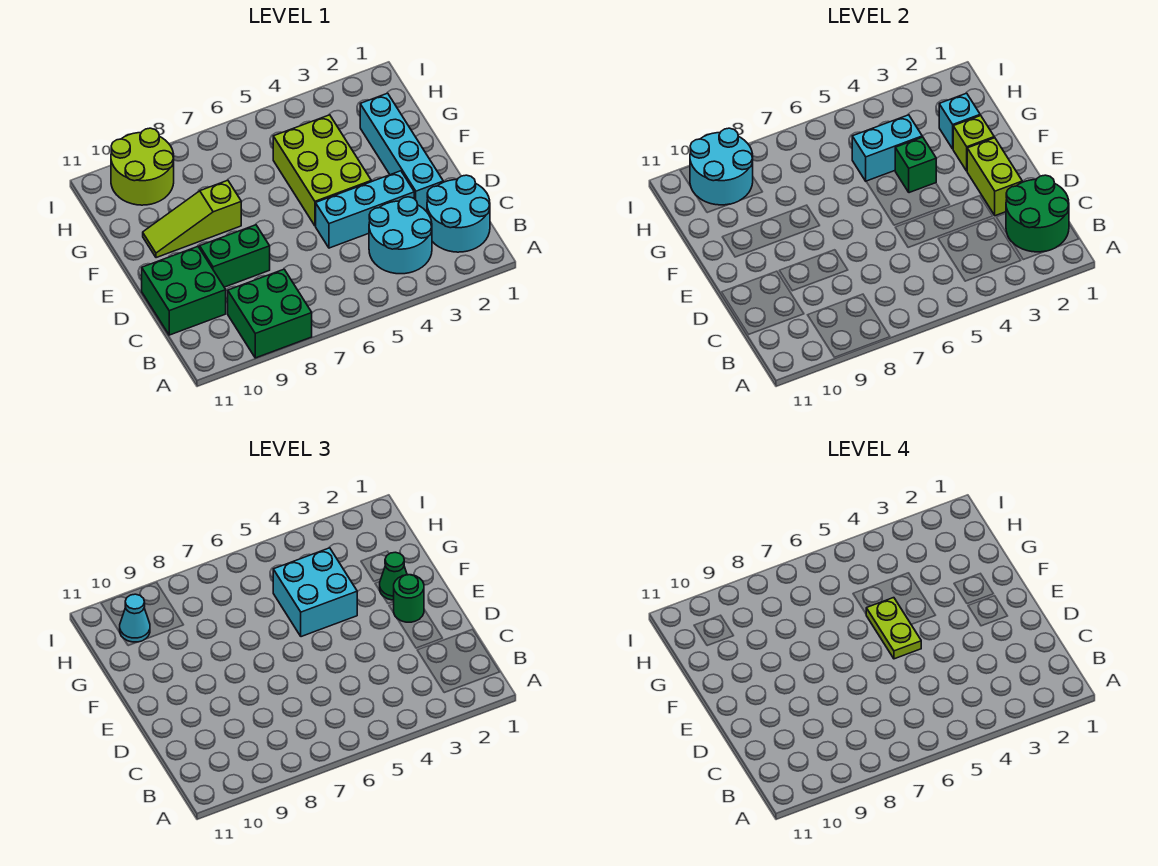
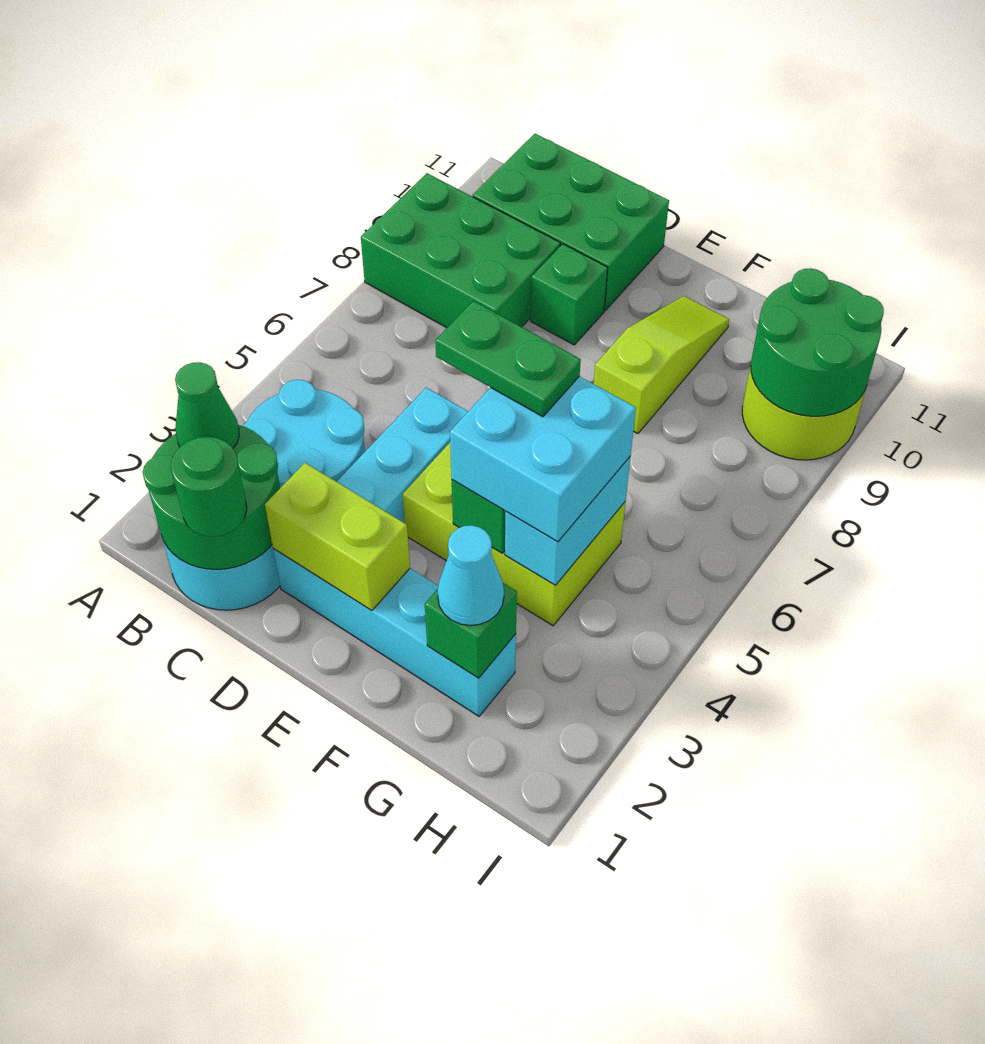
green 2x2 brick [228,269,312,358] -> green 2x3 brick [361,173,560,328]
green 2x2 brick [142,246,226,335] -> green 2x3 brick [473,134,669,311]
green 1x2 brick [200,225,270,287] -> green 1x1 brick [531,244,608,345]
green 1x1 round brick [394,575,424,622] -> green 1x1 round brick moved to [171,437,247,537]
lime 1x2 plate [866,598,921,659] -> green 1x2 plate [435,301,581,417]
lime 1x1 brick [953,115,994,171] -> none
green 1x1 cone [380,552,407,600] -> green 1x1 cone moved to [175,362,239,448]
cyan 1x1 brick [939,93,980,149] -> green 1x1 brick [425,583,517,678]
cyan 2x2 round brick [690,128,753,205] -> green 2x2 round brick [751,268,884,416]
cyan 1x1 cone [120,594,150,642] -> cyan 1x1 cone moved to [438,525,504,626]

